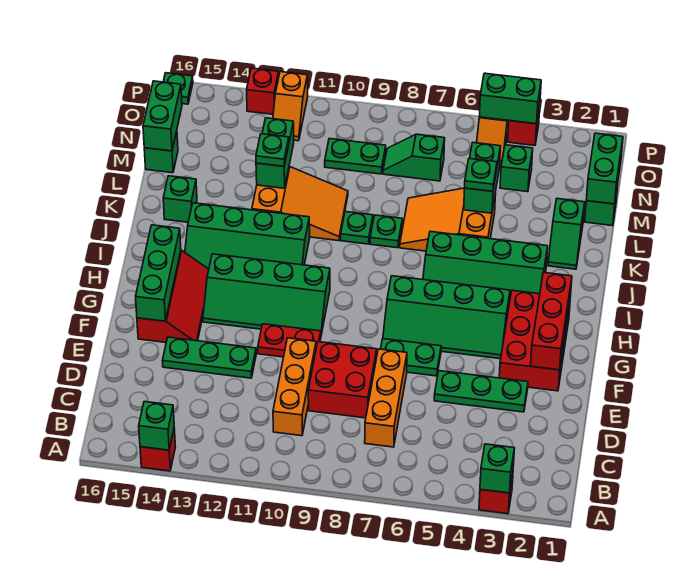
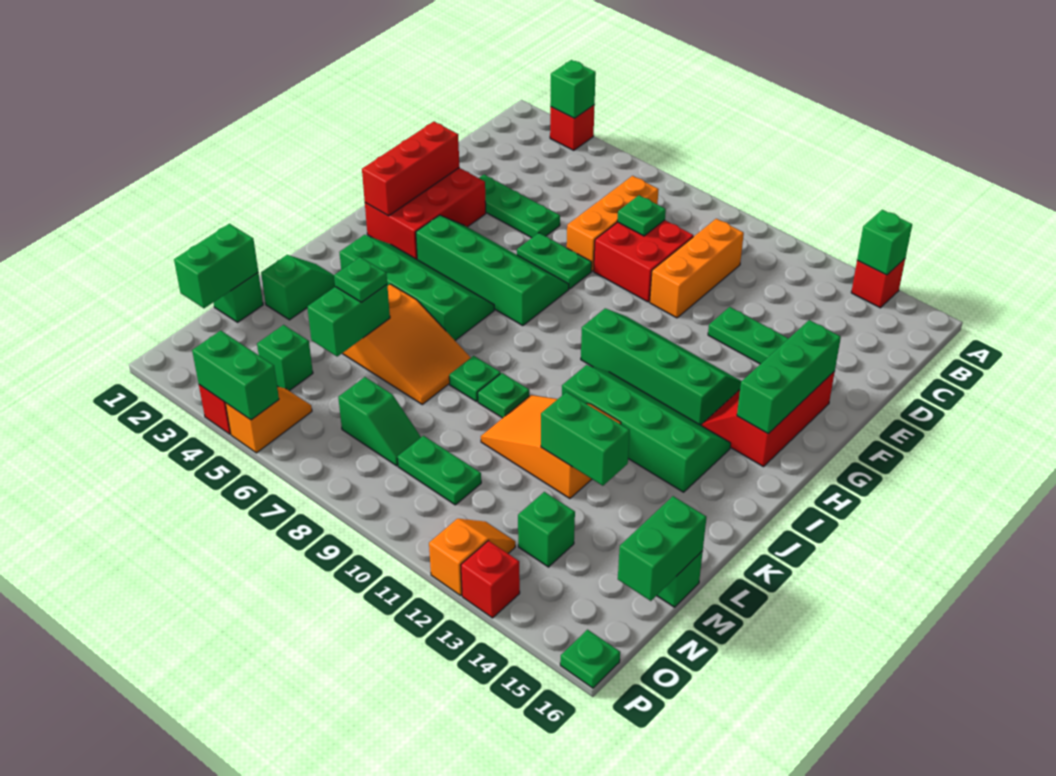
red 1x2 plate [258,324,321,357] -> none
green 1x1 brick [163,176,197,222] -> green 1x1 brick moved to [518,492,575,567]
green 1x2 brick [256,118,294,188] -> green 1x2 brick turned to [541,392,630,486]
green 1x1 plate [256,134,289,166] -> green 1x1 plate moved to [617,195,666,236]

